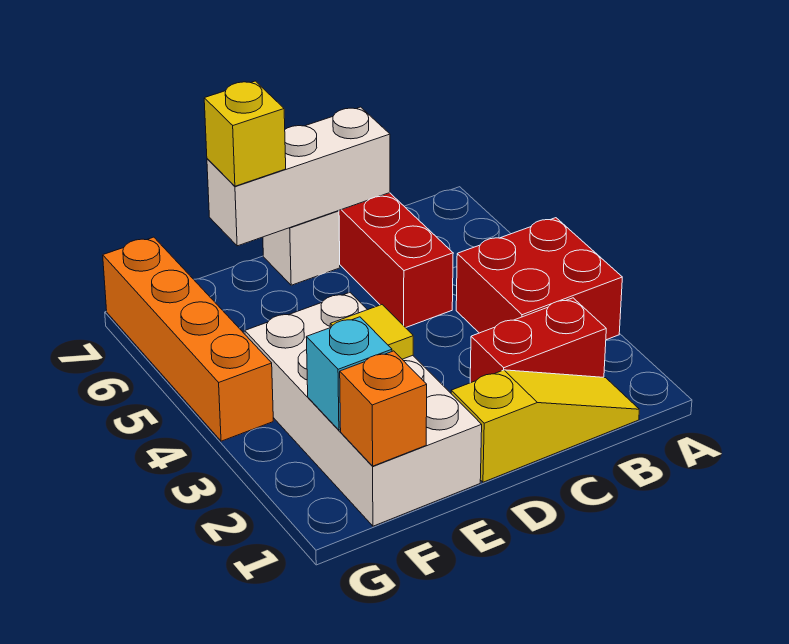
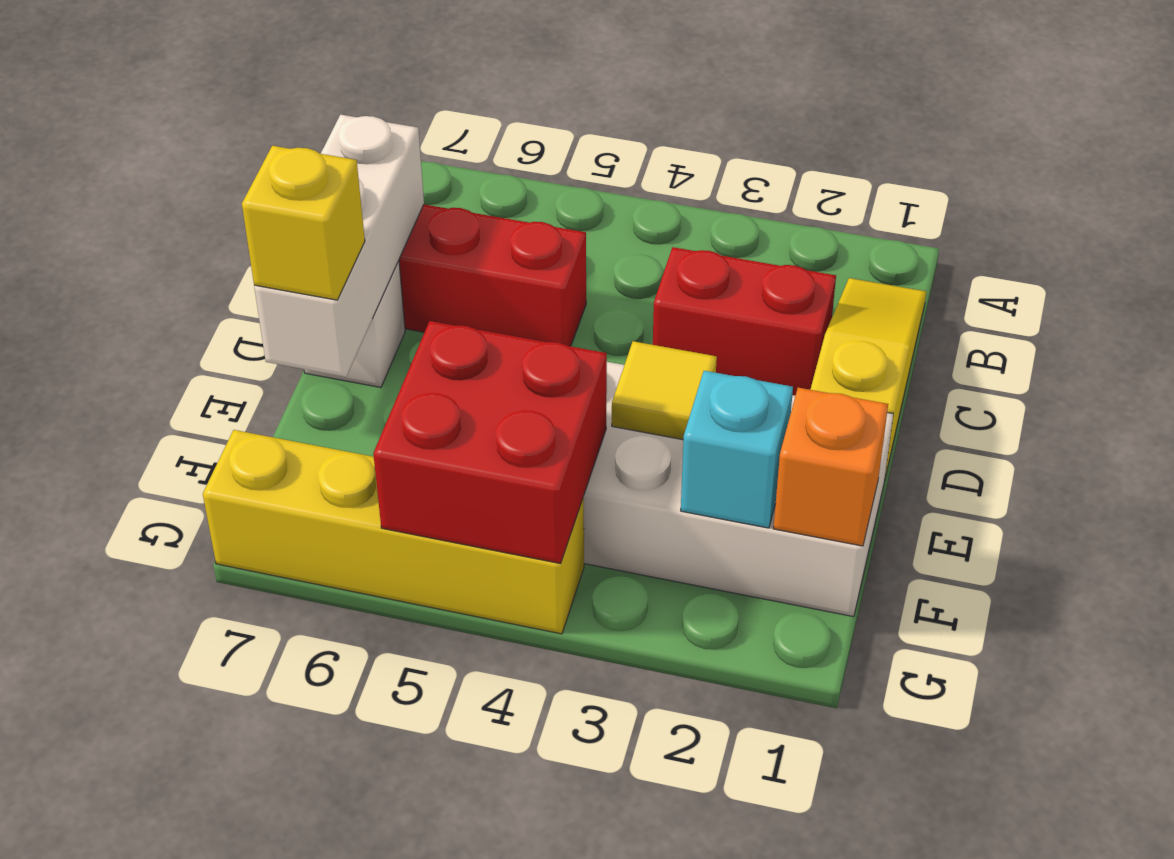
red 2x2 brick [456,218,622,340] -> red 2x2 brick moved to [373,321,607,564]
red 1x2 brick [470,298,606,383] -> red 1x2 brick turned to [653,247,836,396]
orange 1x4 brick [103,237,273,441] -> yellow 1x4 brick [203,430,584,634]

